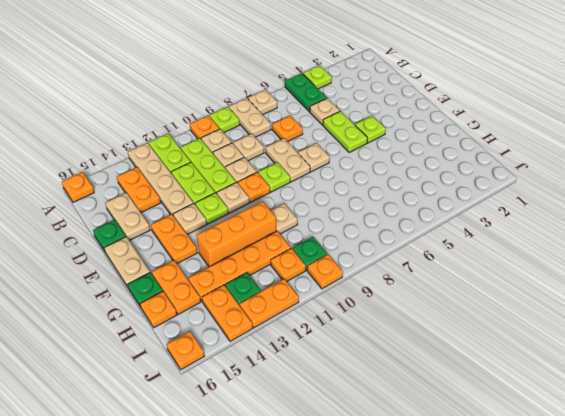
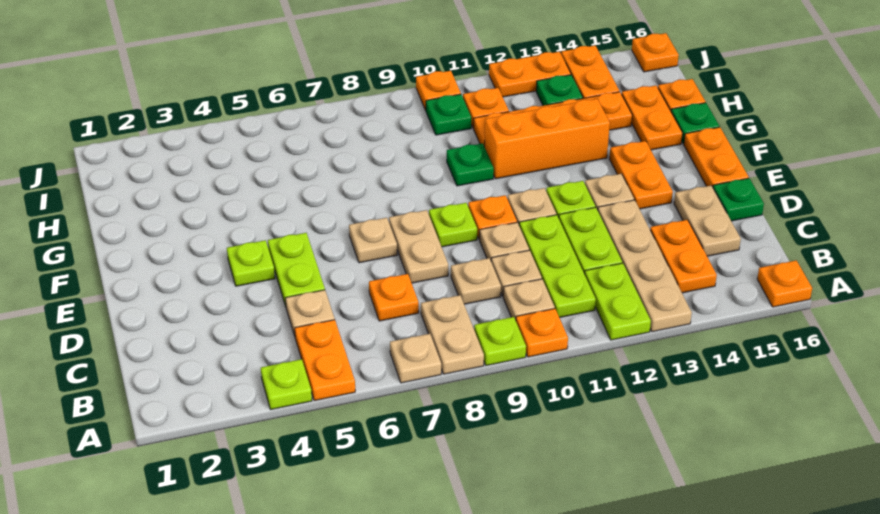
green 1x2 plate [285,73,327,112] -> orange 1x2 plate [295,320,355,401]
tan 1x2 plate [104,237,150,287] -> orange 1x2 plate [684,127,749,187]
tan 1x1 plate [271,204,298,234] -> green 1x1 plate [447,143,494,186]

